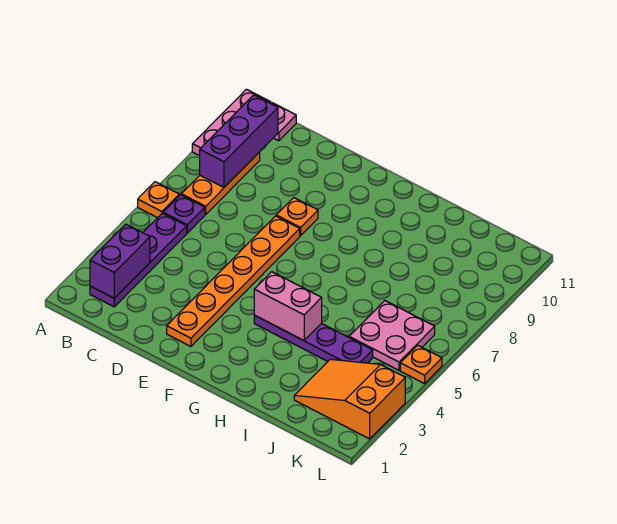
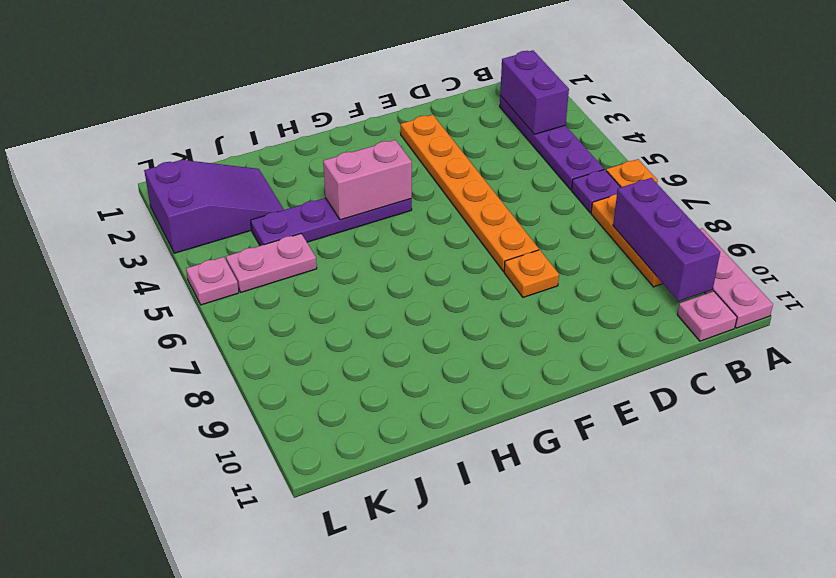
orange 2x3 slope [294,359,405,439] -> purple 2x3 slope [144,160,284,253]
pink 2x2 plate [349,301,435,370] -> pink 1x2 plate [226,234,317,292]
orange 1x1 plate [400,345,442,384] -> pink 1x1 plate [186,257,239,305]

